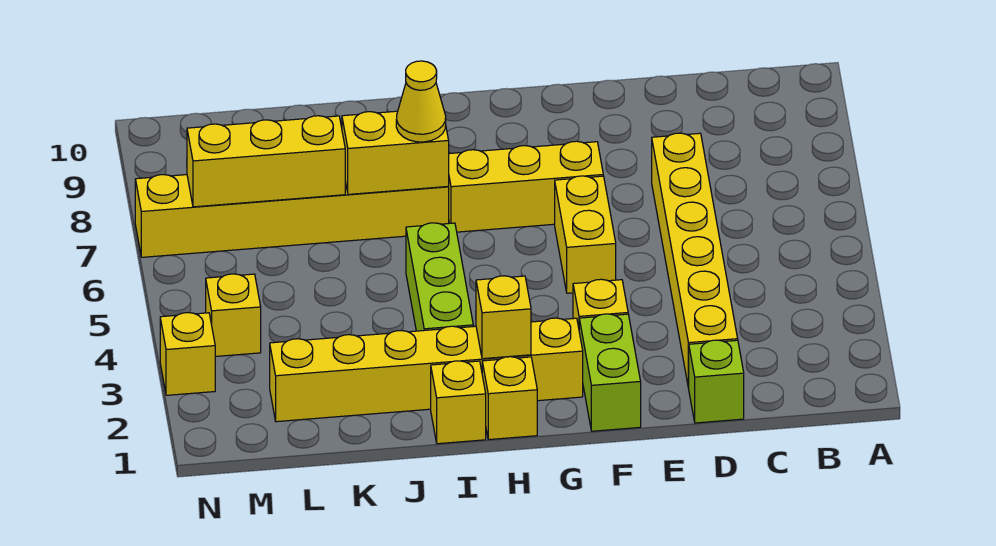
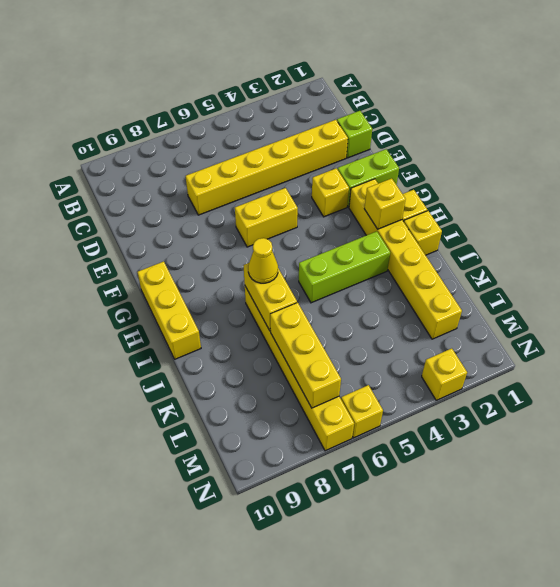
yellow 1x3 brick [448,141,603,232] -> yellow 1x3 brick moved to [137,261,201,359]
yellow 1x1 brick [206,274,261,357] -> yellow 1x1 brick moved to [341,385,383,438]

